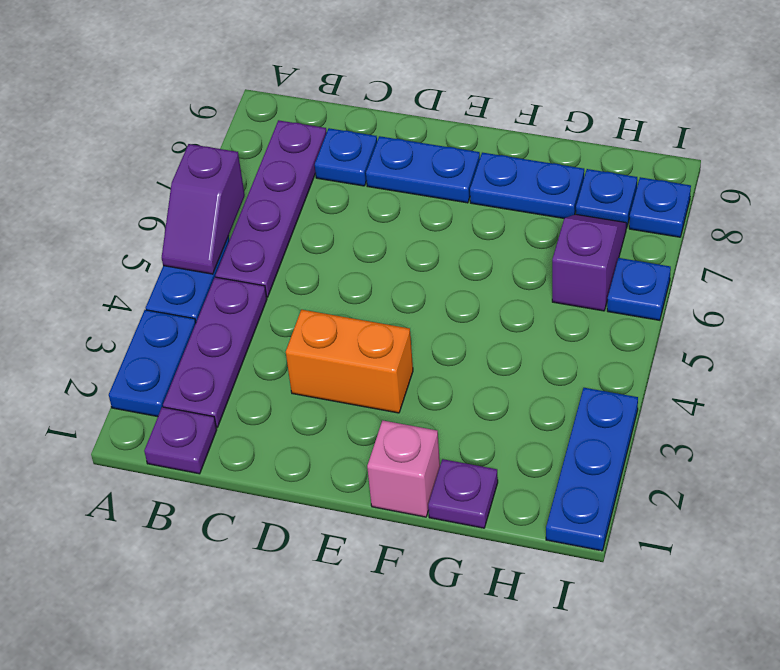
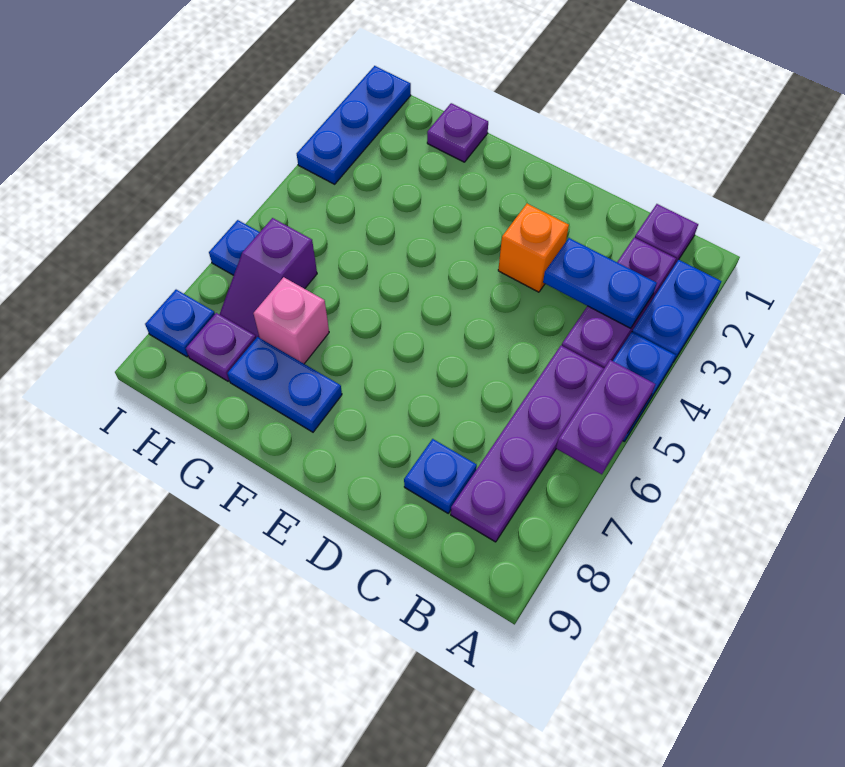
purple 1x2 slope [162,144,245,274] -> purple 1x2 plate [556,360,655,474]
orange 1x2 brick [286,310,413,413] -> orange 1x1 brick [498,204,569,292]
blue 1x2 plate [366,136,480,203] -> blue 1x2 plate moved to [543,238,657,328]
pink 1x1 brick [367,420,440,517] -> pink 1x1 brick moved to [253,277,329,364]
blue 1x1 plate [576,169,637,228] -> purple 1x1 plate [186,313,256,381]

